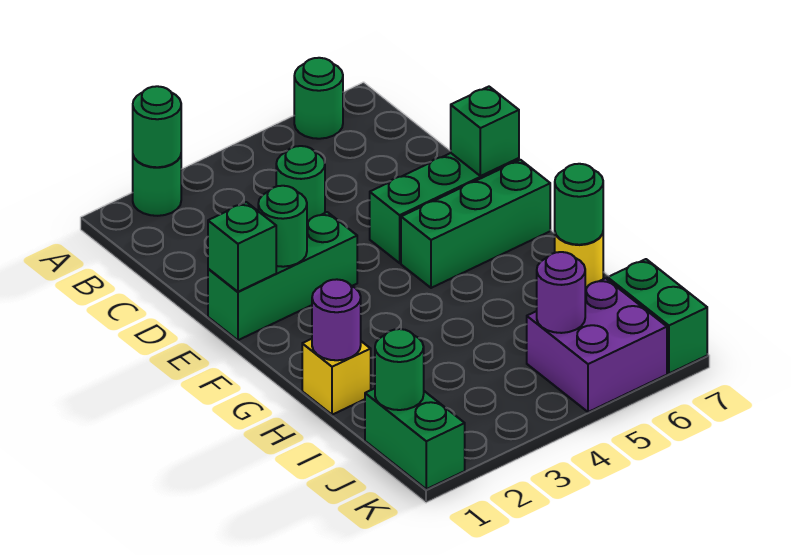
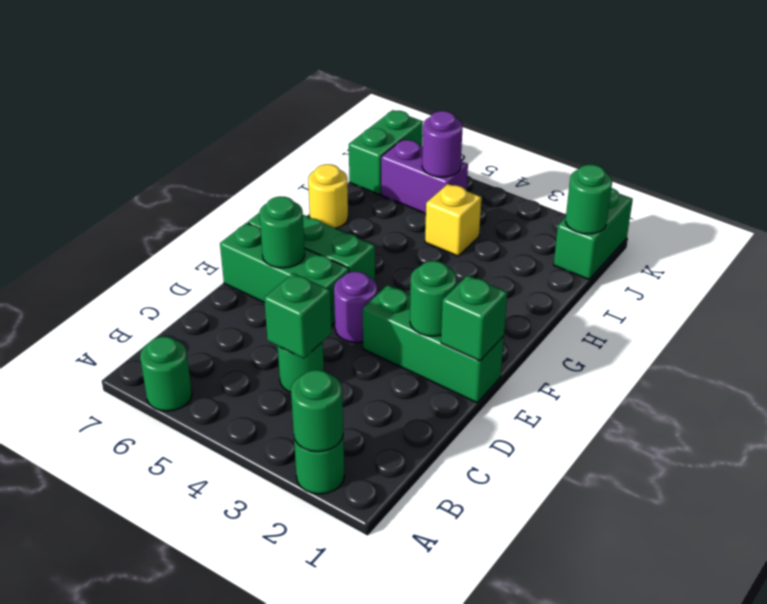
green 1x1 brick [451,87,519,176] -> green 1x1 brick moved to [264,273,332,359]
yellow 1x1 brick [302,339,371,415] -> yellow 1x1 brick moved to [425,184,481,256]
purple 1x1 round brick [312,279,361,360] -> purple 1x1 round brick moved to [334,272,377,343]
green 1x1 round brick [555,164,603,245] -> green 1x1 round brick moved to [259,196,305,268]
purple 2x2 brick [527,278,667,412] -> purple 1x2 brick [381,139,468,213]

